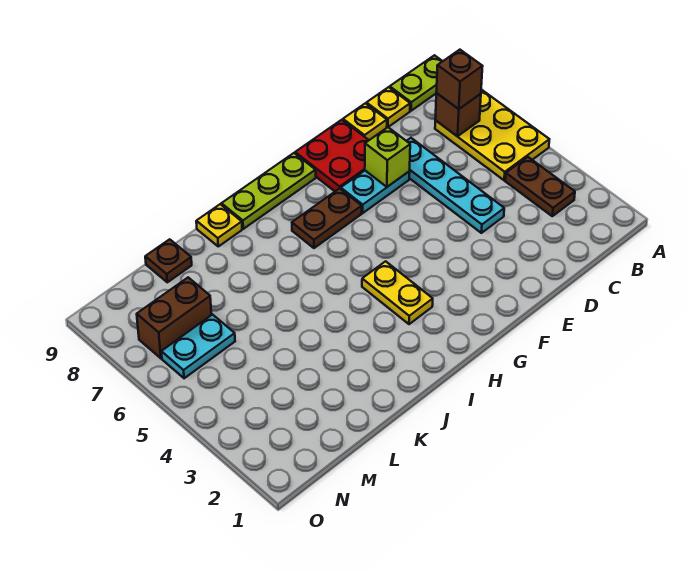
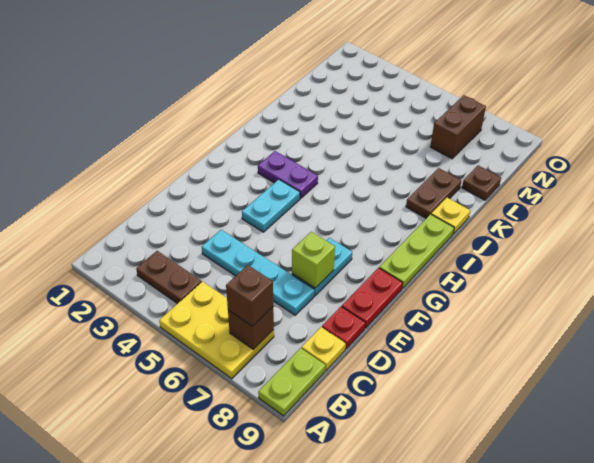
yellow 1x1 plate [343,103,387,140] -> red 1x1 plate [322,307,365,349]
red 2x2 plate [295,120,369,191] -> red 1x2 plate [342,268,403,328]
brown 1x2 plate [292,188,362,248] -> brown 1x2 plate moved to [406,168,461,218]
yellow 1x2 plate [362,261,433,324] -> purple 1x2 plate [258,151,318,198]
cyan 1x2 plate [161,315,235,378] -> cyan 1x2 plate moved to [242,179,300,232]

